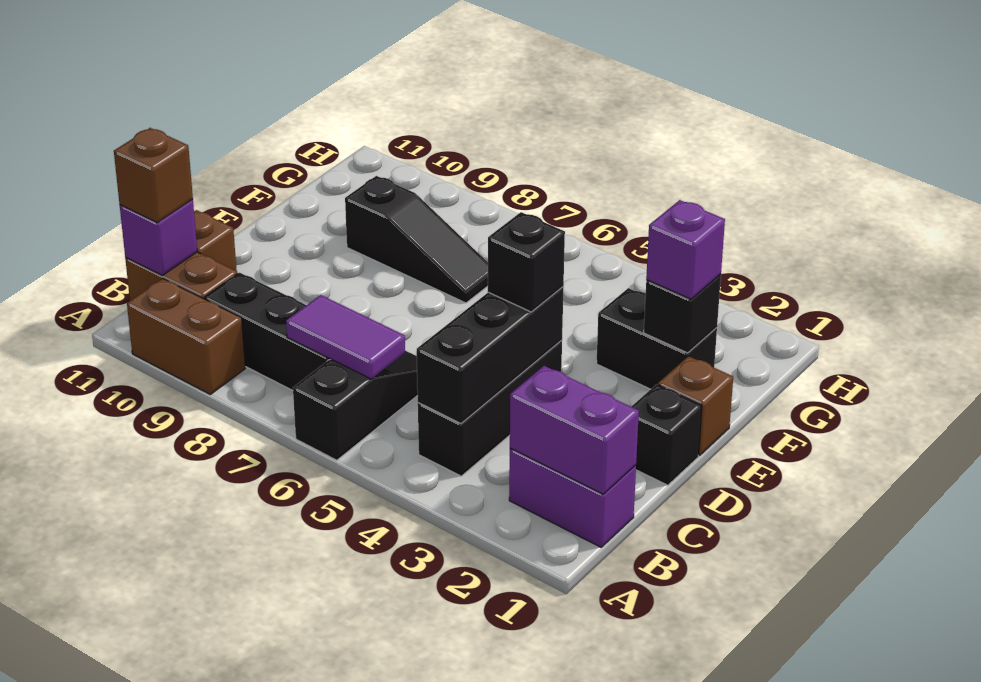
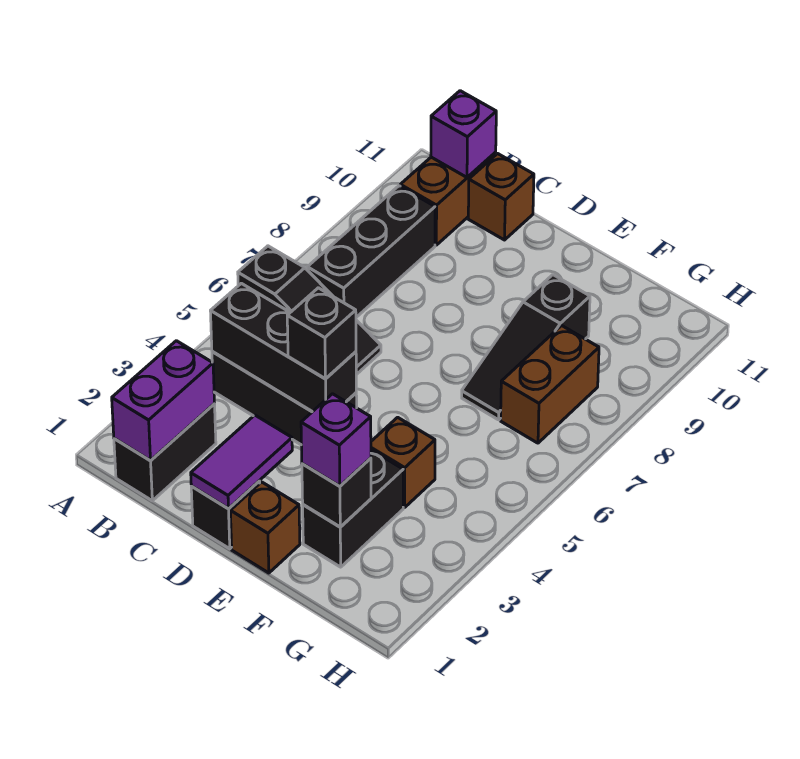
brown 1x2 brick [127,278,245,394] -> brown 1x2 brick moved to [501,326,599,443]
purple 1x2 brick [509,448,636,547] -> black 1x2 brick [114,404,216,501]
purple 1x2 tile [286,295,405,379] -> purple 1x2 tile moved to [191,415,292,508]
brown 1x1 brick [114,128,193,222] -> brown 1x1 brick moved to [371,417,435,507]

